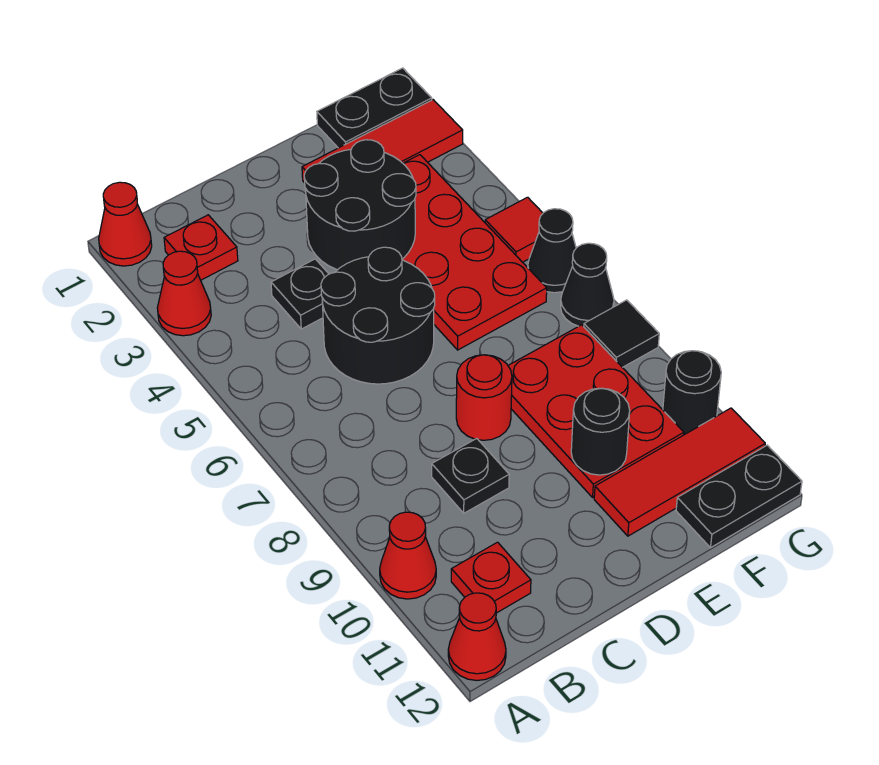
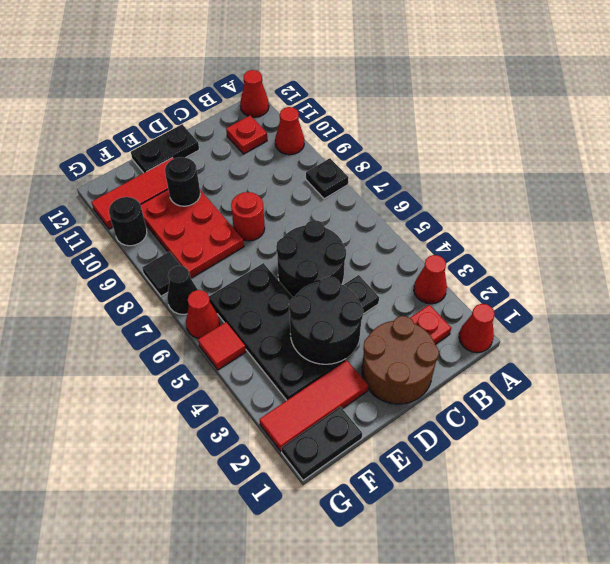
none -> brown 2x2 round brick [362,316,439,404]
black 1x1 plate [432,439,509,513] -> black 1x1 plate moved to [306,158,349,199]
red 2x4 plate [402,155,547,350] -> black 2x4 plate [209,263,346,400]
black 1x2 plate [676,445,802,548] -> black 1x2 plate moved to [131,124,199,173]
black 1x1 cone [528,209,576,293] -> red 1x1 cone [186,290,220,338]

